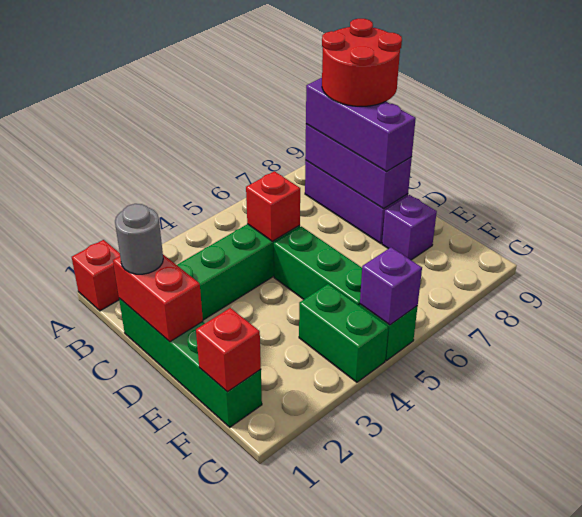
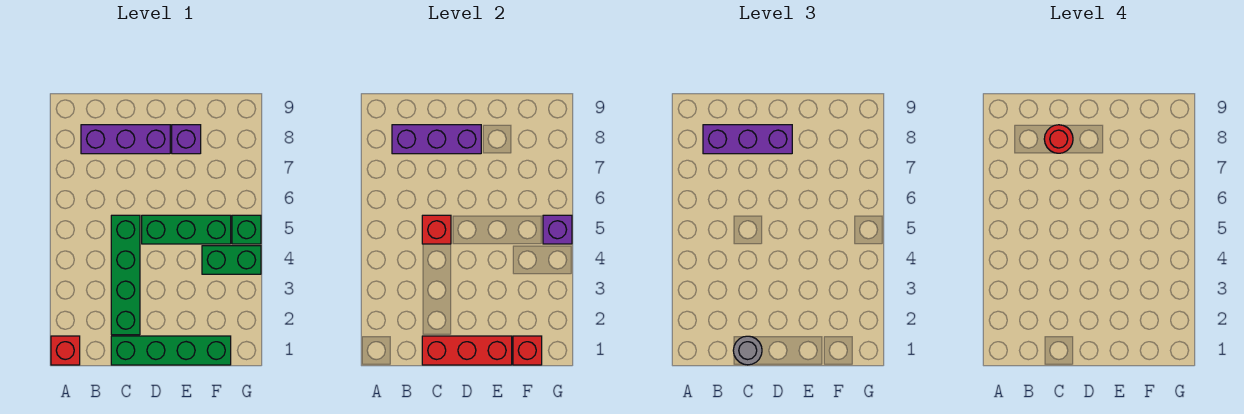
red 2x2 round brick [322,19,402,106] -> red 1x1 round brick [1044,125,1073,153]
red 1x2 brick [113,255,203,342] -> red 1x3 brick [422,336,512,365]

